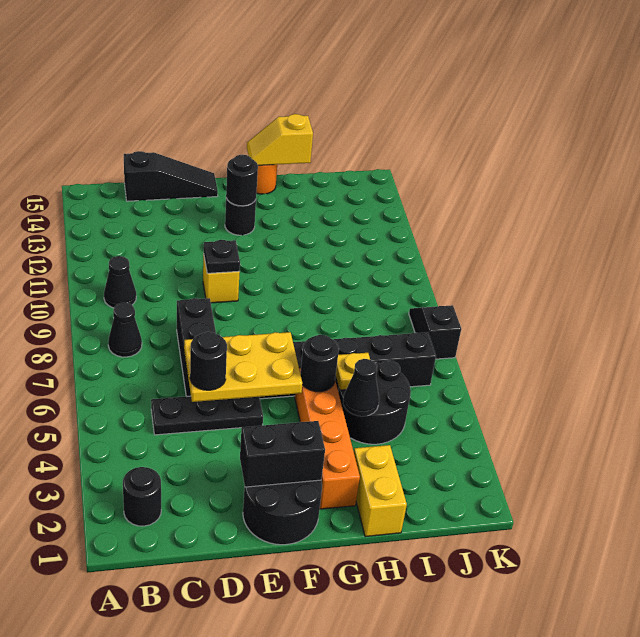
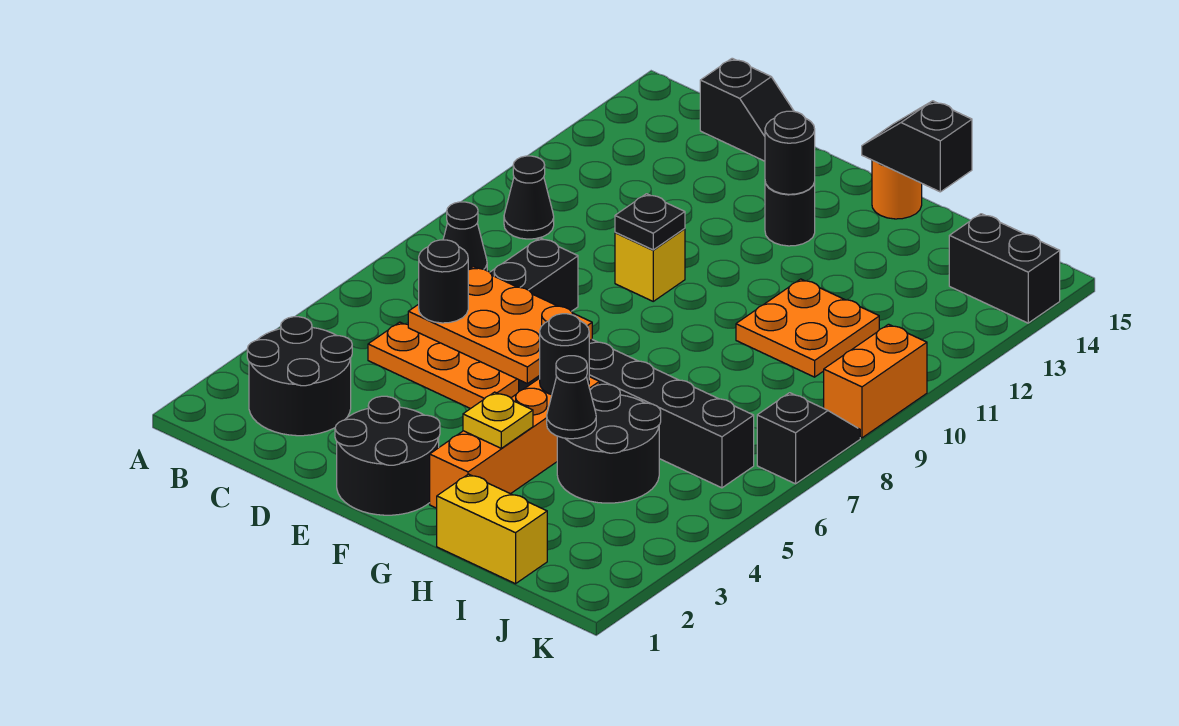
black 1x1 round brick [123,467,161,526] -> black 2x2 round brick [247,317,352,436]
black 1x3 plate [151,396,263,435] -> orange 1x3 plate [368,322,519,409]
black 1x3 slope [124,151,218,201] -> black 1x2 slope [700,58,794,161]
yellow 2x3 plate [184,332,302,402] -> orange 2x3 plate [408,267,592,384]
black 1x2 brick [240,421,325,487] -> black 1x2 brick moved to [949,214,1060,323]
yellow 1x2 slope [247,114,313,165] -> black 1x2 slope [862,101,972,192]
yellow 1x2 brick [354,445,407,537] -> yellow 1x2 brick turned to [437,474,547,584]
yellow 1x1 plate [336,353,370,390] -> yellow 1x1 plate moved to [463,392,533,448]
none -> orange 2x2 plate [736,279,879,377]
none -> orange 1x2 brick [824,324,927,438]

